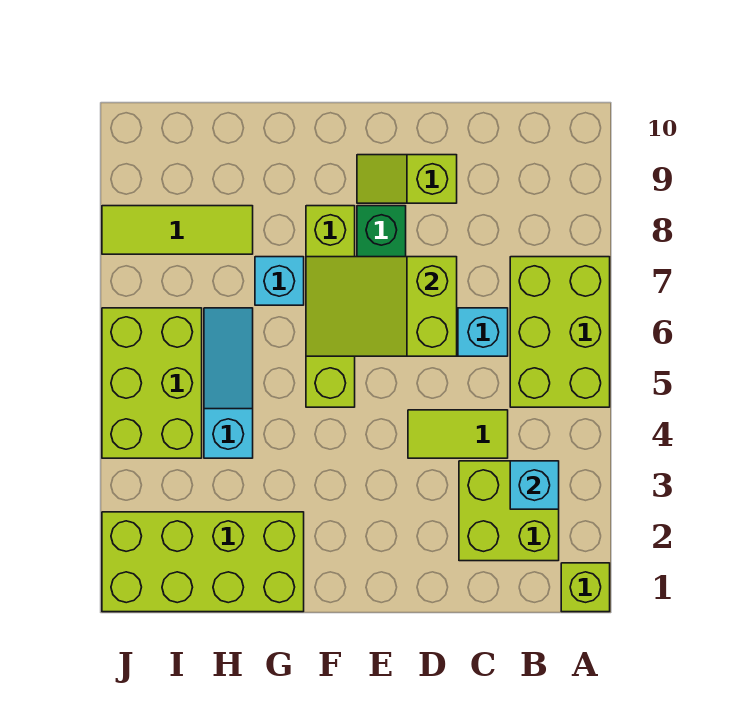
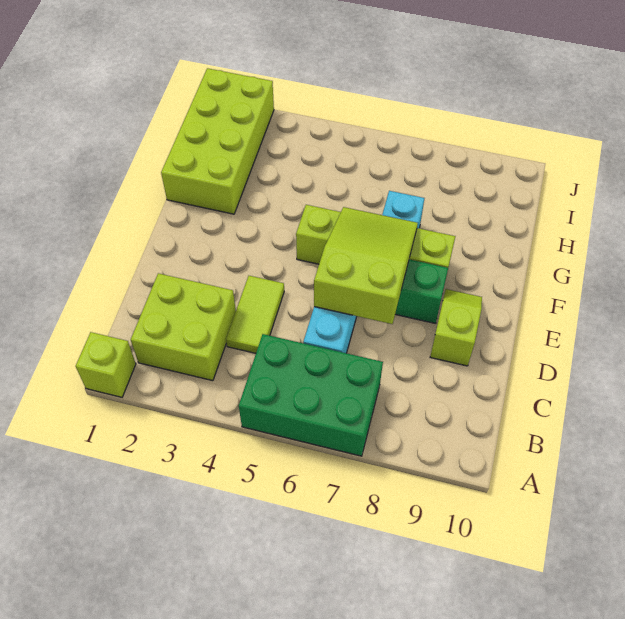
lime 2x3 brick [510,257,610,407] -> green 2x3 brick [239,334,383,456]
cyan 1x1 brick [510,461,559,509] -> none
cyan 1x3 slope [204,308,253,458] -> none
lime 1x3 tile [102,206,253,254] -> none
lime 2x3 brick [102,308,202,458] -> none

